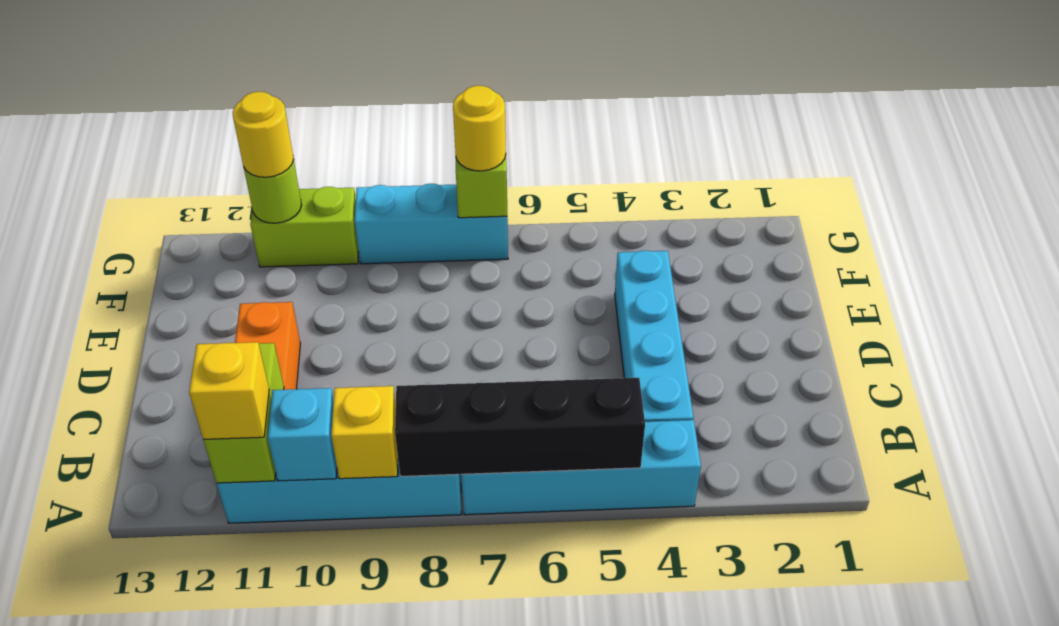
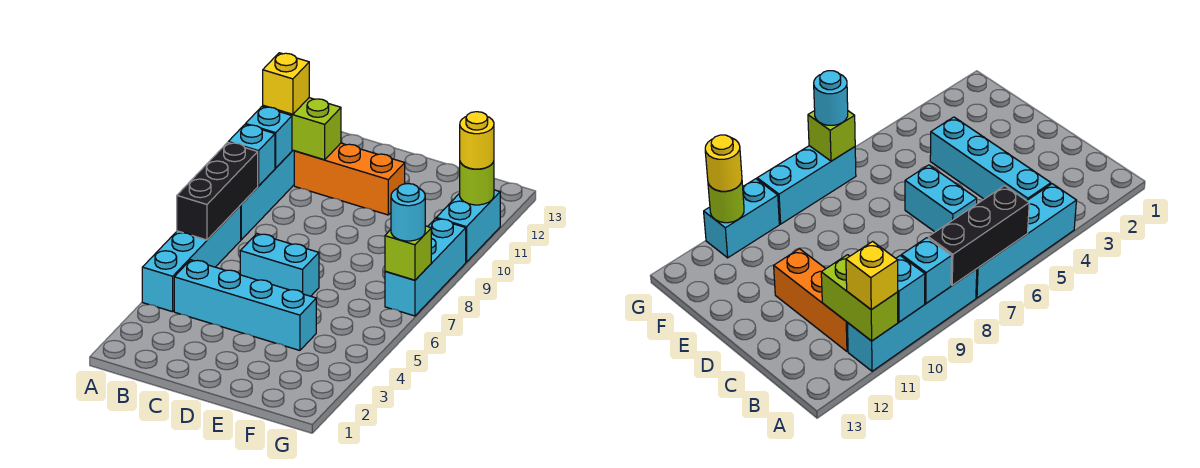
black 1x4 brick [395,378,645,476] -> black 1x3 brick [177,142,258,240]
yellow 1x1 brick [331,386,398,479] -> cyan 1x1 brick [228,125,275,186]
none -> cyan 1x2 brick [240,234,319,296]
yellow 1x1 round brick [453,86,506,171] -> cyan 1x1 round brick [391,184,425,241]
lime 1x2 brick [250,187,359,267] -> cyan 1x2 brick [436,190,500,262]

